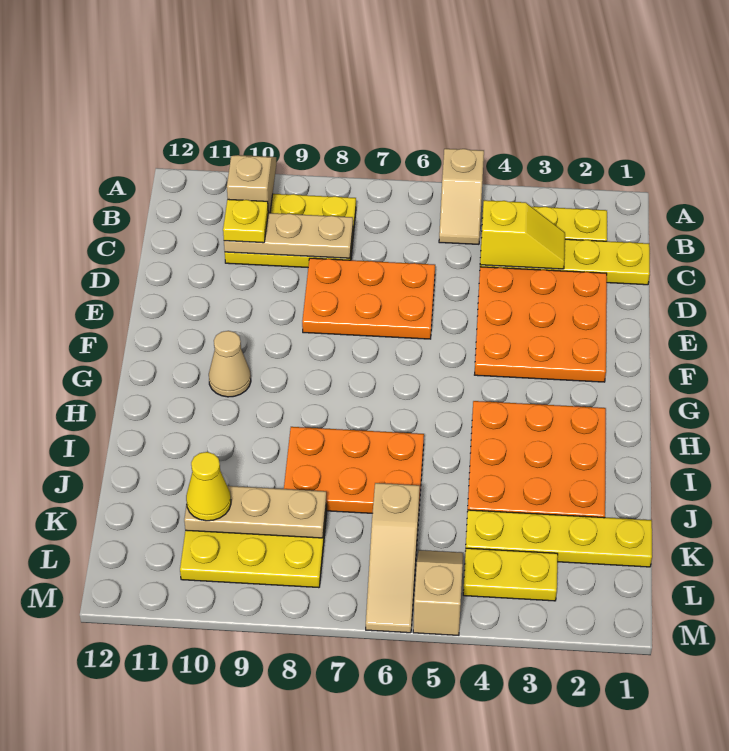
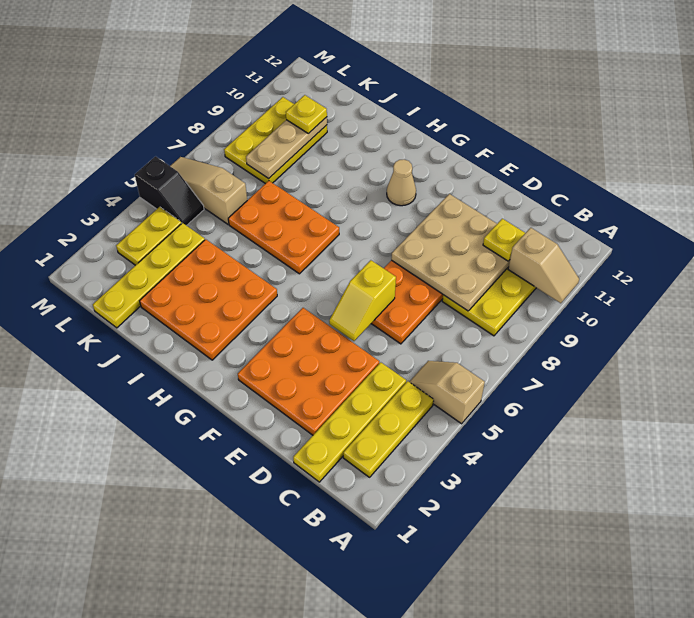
yellow 1x2 slope [480,200,565,269] -> yellow 1x2 slope moved to [329,260,396,341]
tan 1x3 plate [224,213,353,258] -> tan 3x3 plate [391,194,510,311]
orange 2x3 plate [284,427,424,513] -> orange 2x3 plate turned to [228,181,339,274]
yellow 1x1 cone [186,452,231,521] -> yellow 1x1 plate [286,95,327,134]
tan 1x2 slope [413,550,463,635] -> black 1x2 slope [135,156,204,226]

